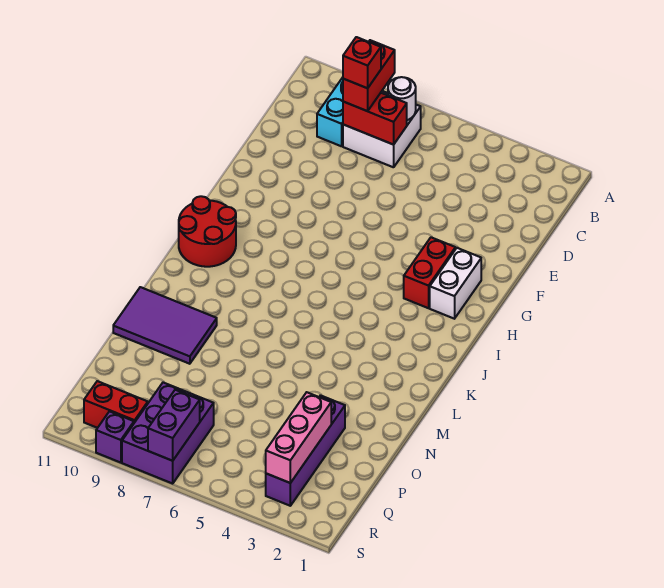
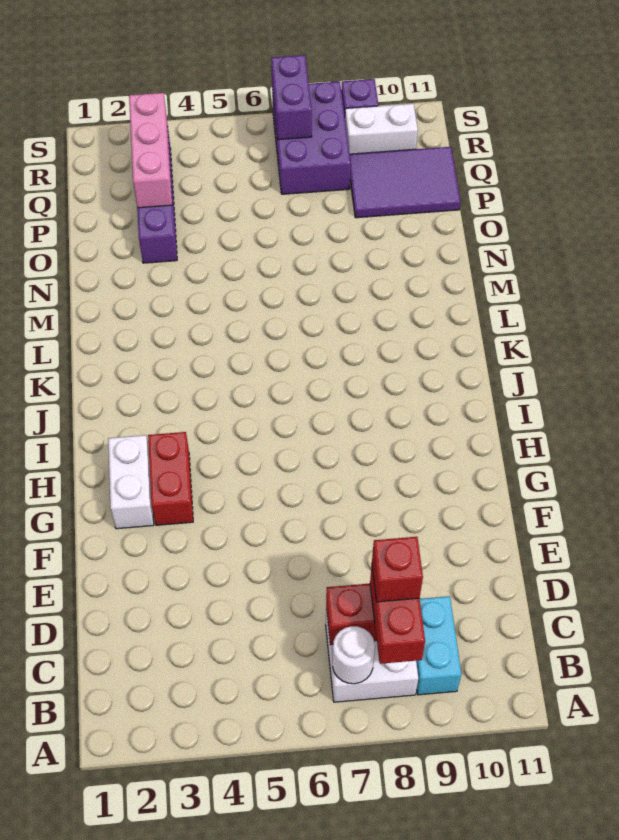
red 2x2 round brick [179,196,236,267] -> none
purple 2x3 tile [113,287,217,364] -> purple 2x3 tile moved to [350,147,460,218]
red 1x2 brick [84,381,148,428] -> white 1x2 brick [345,104,418,154]

